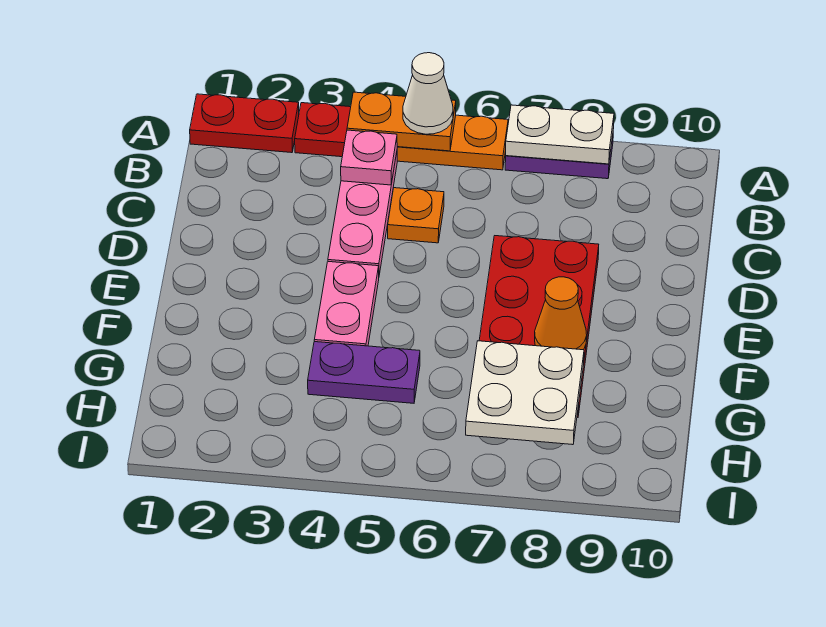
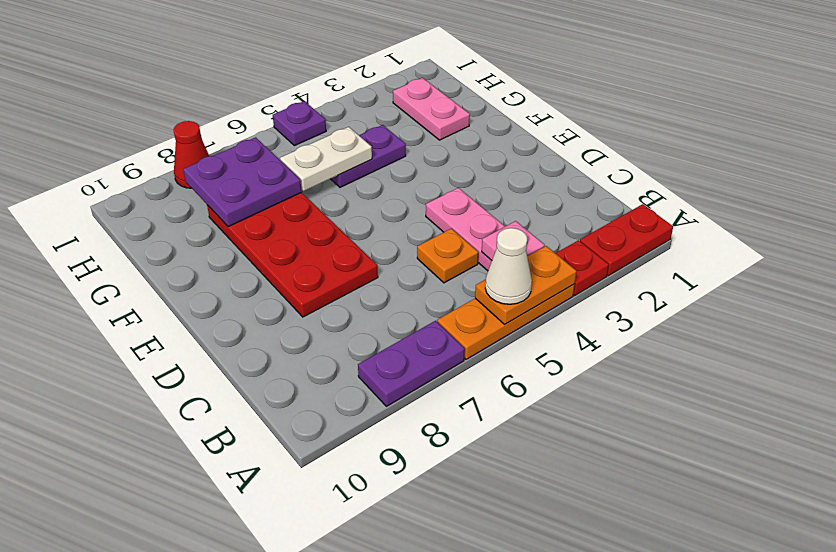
white 1x2 plate [506,105,614,164] -> white 1x2 plate moved to [280,127,372,191]
pink 1x2 plate [314,262,379,346] -> pink 1x2 plate moved to [393,78,470,140]
orange 1x1 cone [535,277,587,350] -> none
white 2x2 plate [466,341,584,445] -> purple 2x2 plate [183,137,302,227]
none -> purple 1x1 plate [273,101,326,146]
none -> red 1x1 cone [174,121,209,188]

